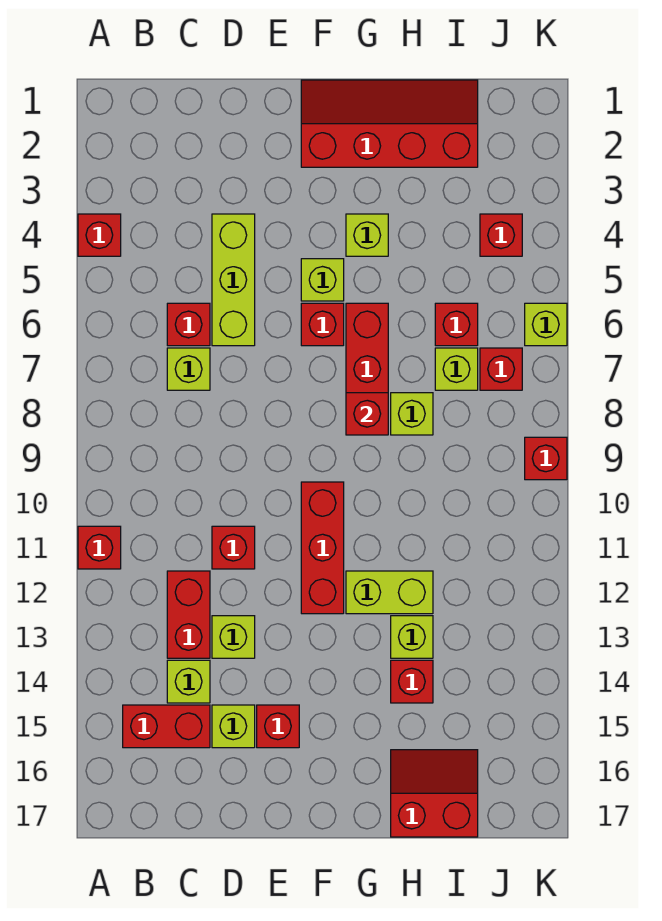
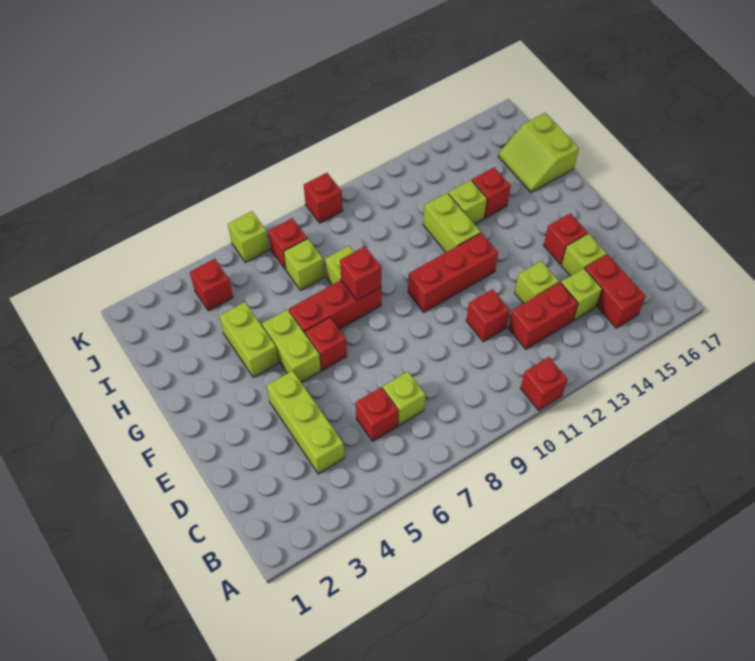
red 1x1 brick [78,214,121,256] -> none
lime 1x3 brick [212,214,255,346] -> lime 1x3 brick turned to [267,371,344,474]
red 2x4 slope [301,80,478,167] -> none
lime 1x1 brick [301,259,344,301] -> lime 1x2 brick [262,310,321,382]
lime 1x1 brick [346,214,388,256] -> lime 1x2 brick [219,302,278,377]
red 2x2 slope [391,750,478,837] -> lime 2x2 slope [498,113,579,193]
red 1x1 brick [435,303,478,346] -> none

